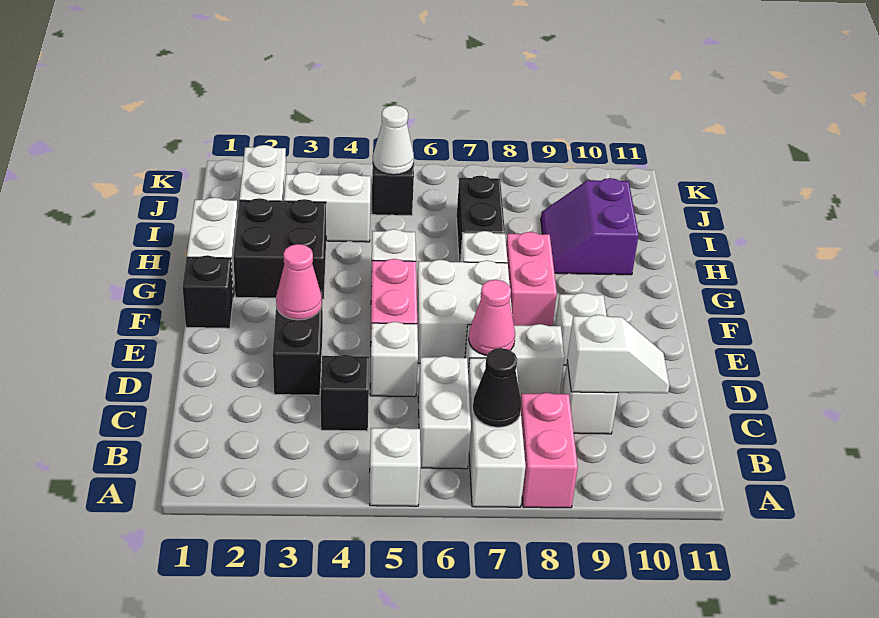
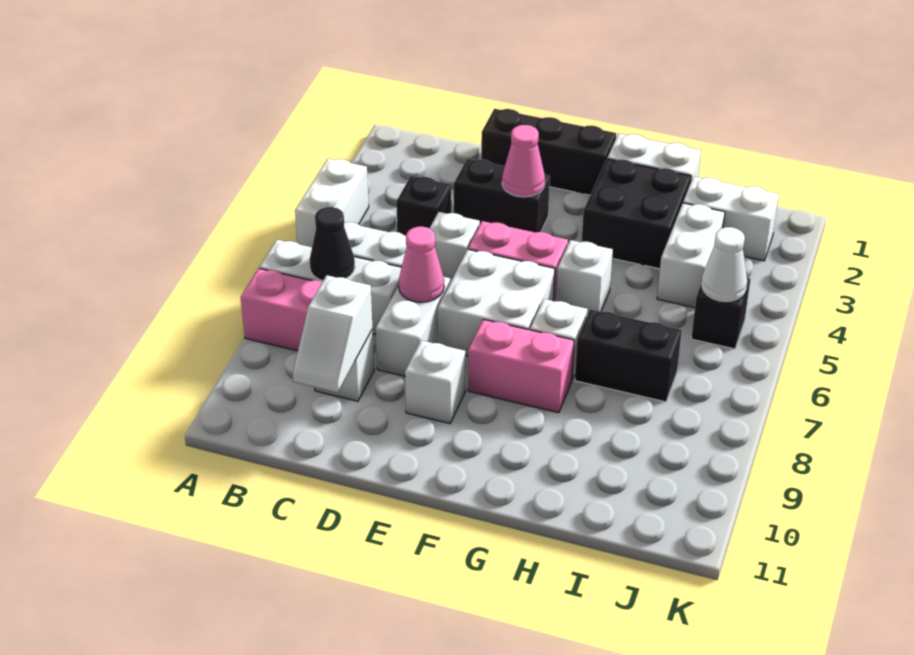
white 1x1 brick [370,427,421,506] -> white 1x2 brick [295,158,369,247]
black 1x1 brick [183,255,233,328] -> black 1x3 brick [481,109,616,195]
purple 2x2 slope [541,178,639,275] -> none

